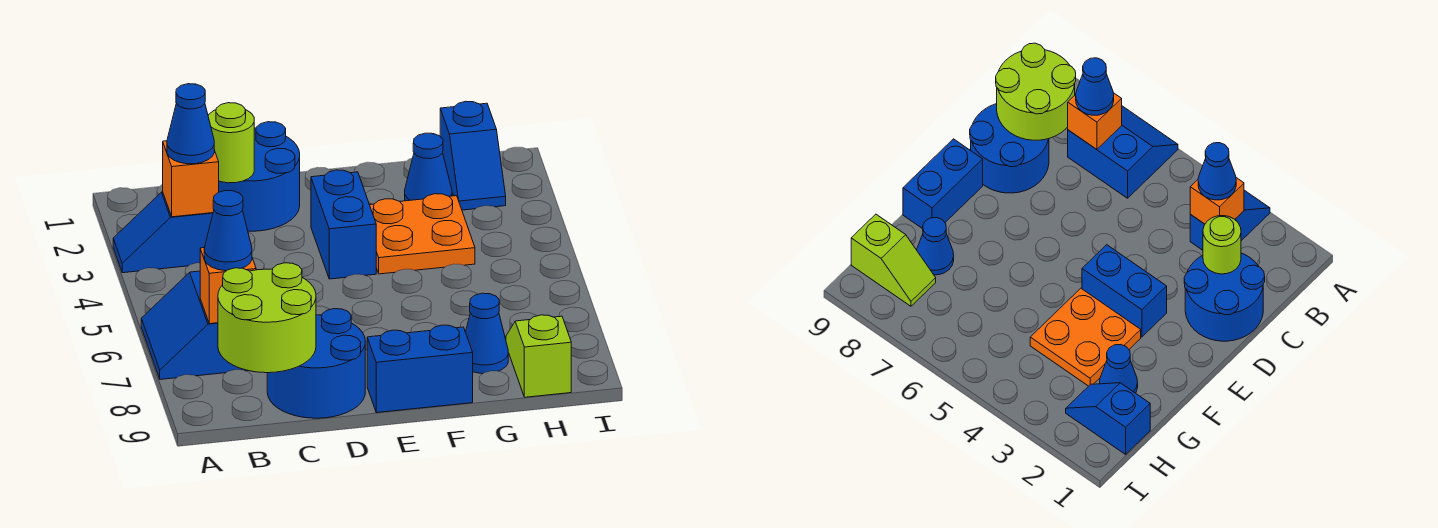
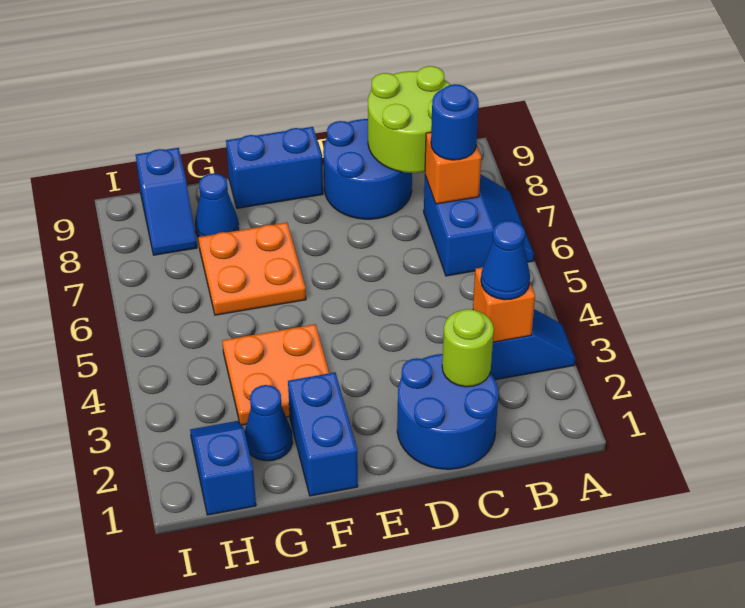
blue 1x1 cone [204,191,252,271] -> blue 1x1 round brick [431,84,479,160]
blue 1x2 brick [311,170,376,279] -> blue 1x2 brick moved to [288,372,358,496]
none -> orange 2x2 plate [198,223,306,315]
lime 1x2 slope [506,315,571,397] -> blue 1x2 slope [136,148,197,255]

